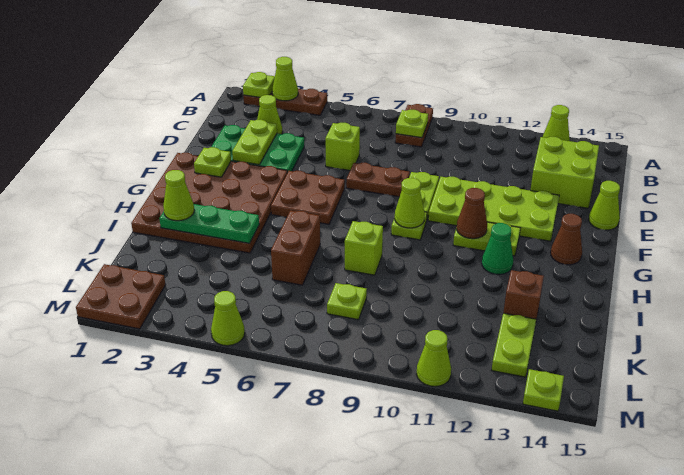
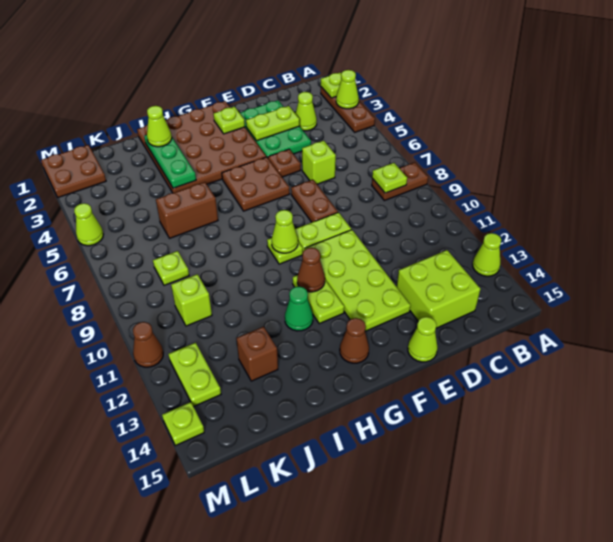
none -> brown 1x1 plate [268,149,301,177]
lime 1x1 brick [345,221,383,275] -> lime 1x1 brick moved to [171,274,212,326]
lime 1x2 plate [492,313,536,377] -> lime 1x2 plate turned to [168,343,221,407]
lime 1x1 cone [417,330,451,387] -> brown 1x1 cone [133,322,163,367]

